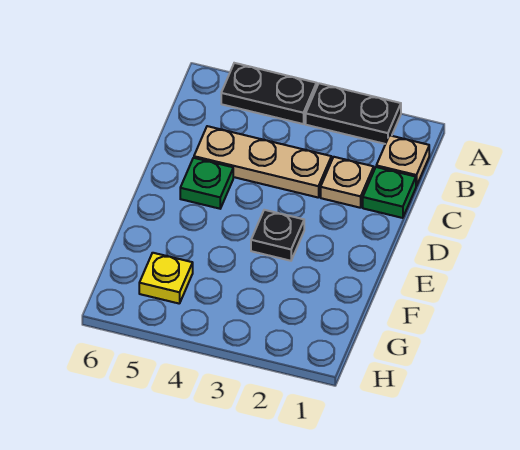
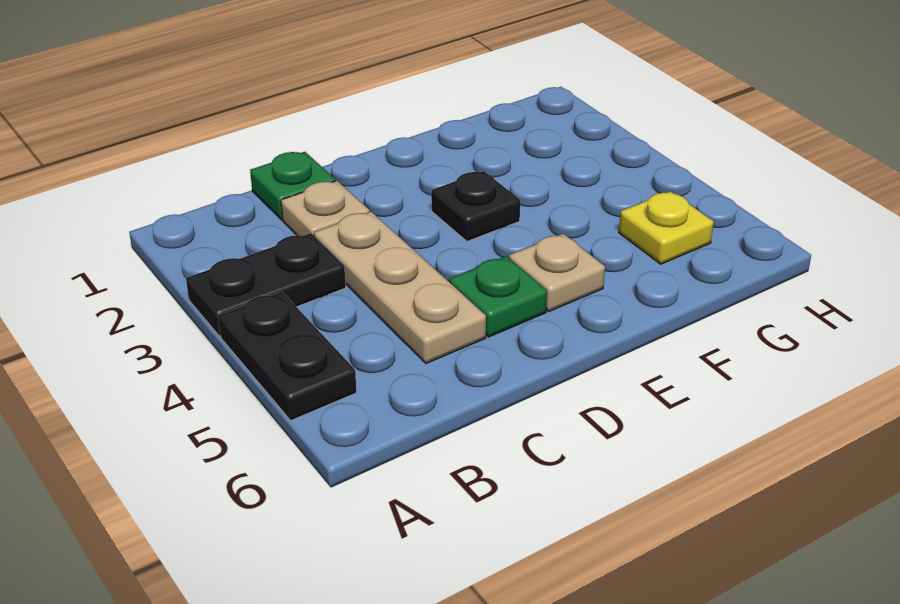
black 1x2 plate [306,83,401,144] -> black 1x2 plate turned to [186,233,346,336]
tan 1x1 plate [376,135,429,186] -> tan 1x1 plate moved to [509,234,605,311]

